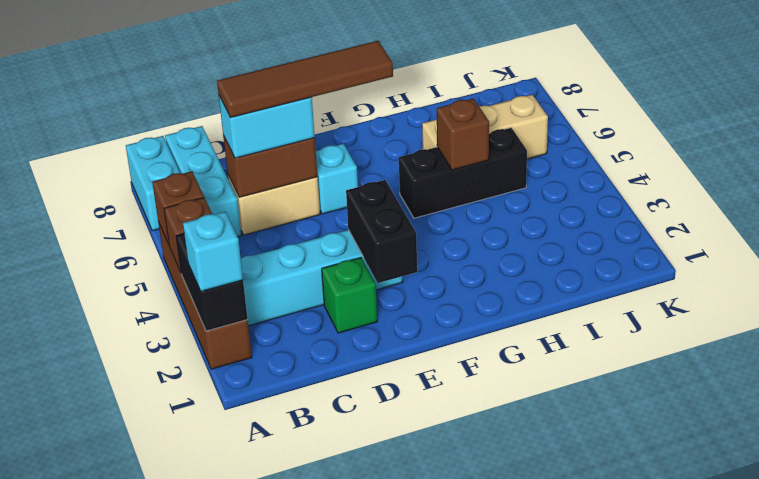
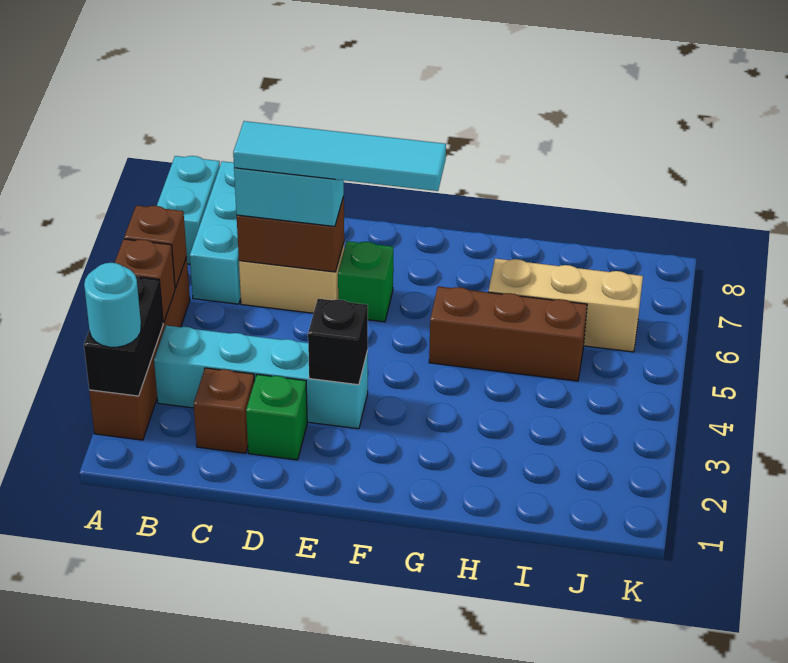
cyan 1x1 brick [183,212,243,291] -> cyan 1x1 round brick [84,263,141,347]
brown 1x4 tile [217,41,393,118] -> cyan 1x4 tile [233,121,446,191]
black 1x2 brick [346,180,417,283] -> black 1x1 brick [308,299,368,385]
cyan 1x1 brick [316,144,358,214] -> green 1x1 brick [338,241,393,322]
black 1x3 brick [399,128,527,218] -> brown 1x3 brick [429,286,587,381]
brown 1x1 brick [437,99,489,170] -> brown 1x1 brick moved to [194,368,254,453]

